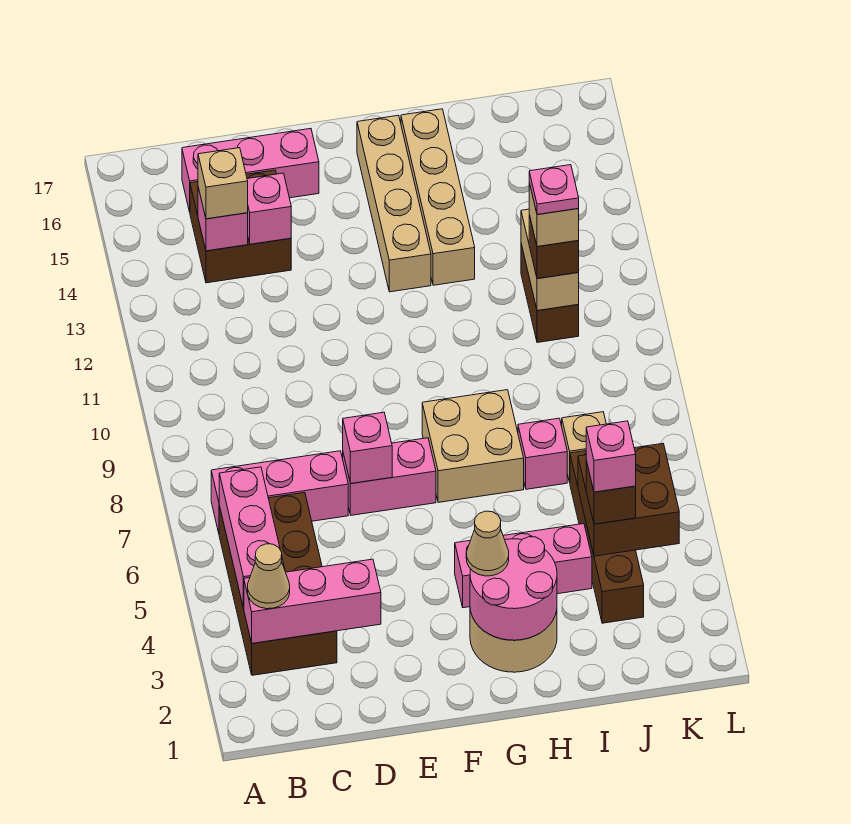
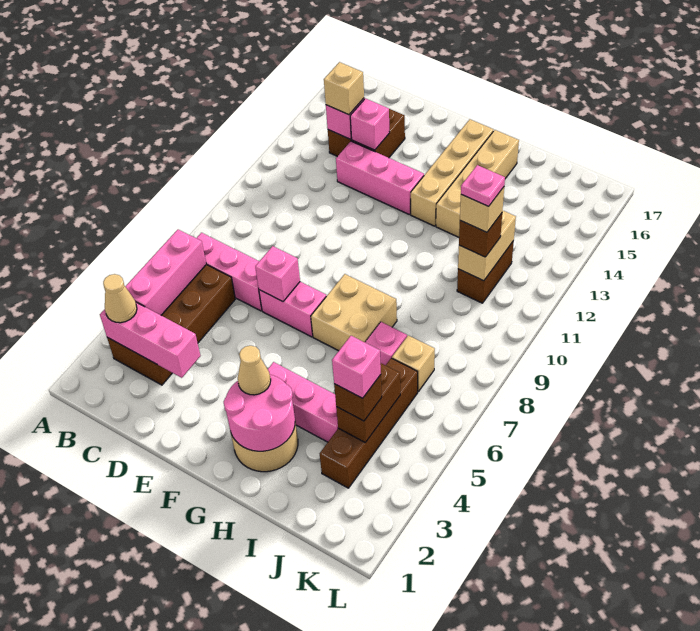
pink 1x3 brick [182,129,319,212] -> pink 1x3 brick moved to [336,141,424,215]
brown 2x2 brick [578,444,679,556] -> brown 1x2 brick [336,363,400,442]

